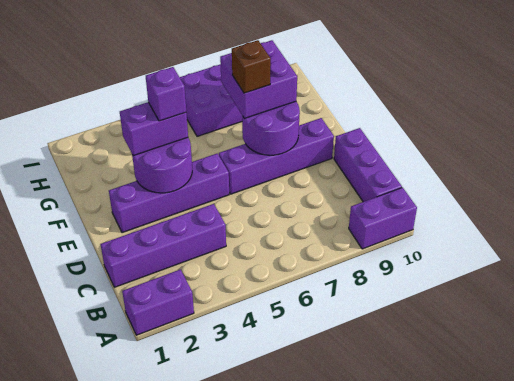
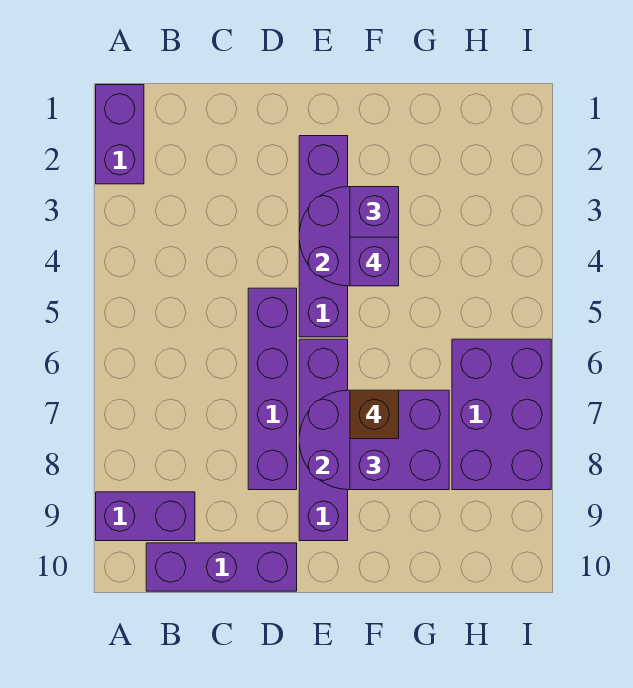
purple 1x2 brick [349,188,417,249] -> purple 1x2 brick turned to [96,492,195,541]
purple 1x4 brick [100,204,226,287] -> purple 1x4 brick moved to [248,288,297,490]

